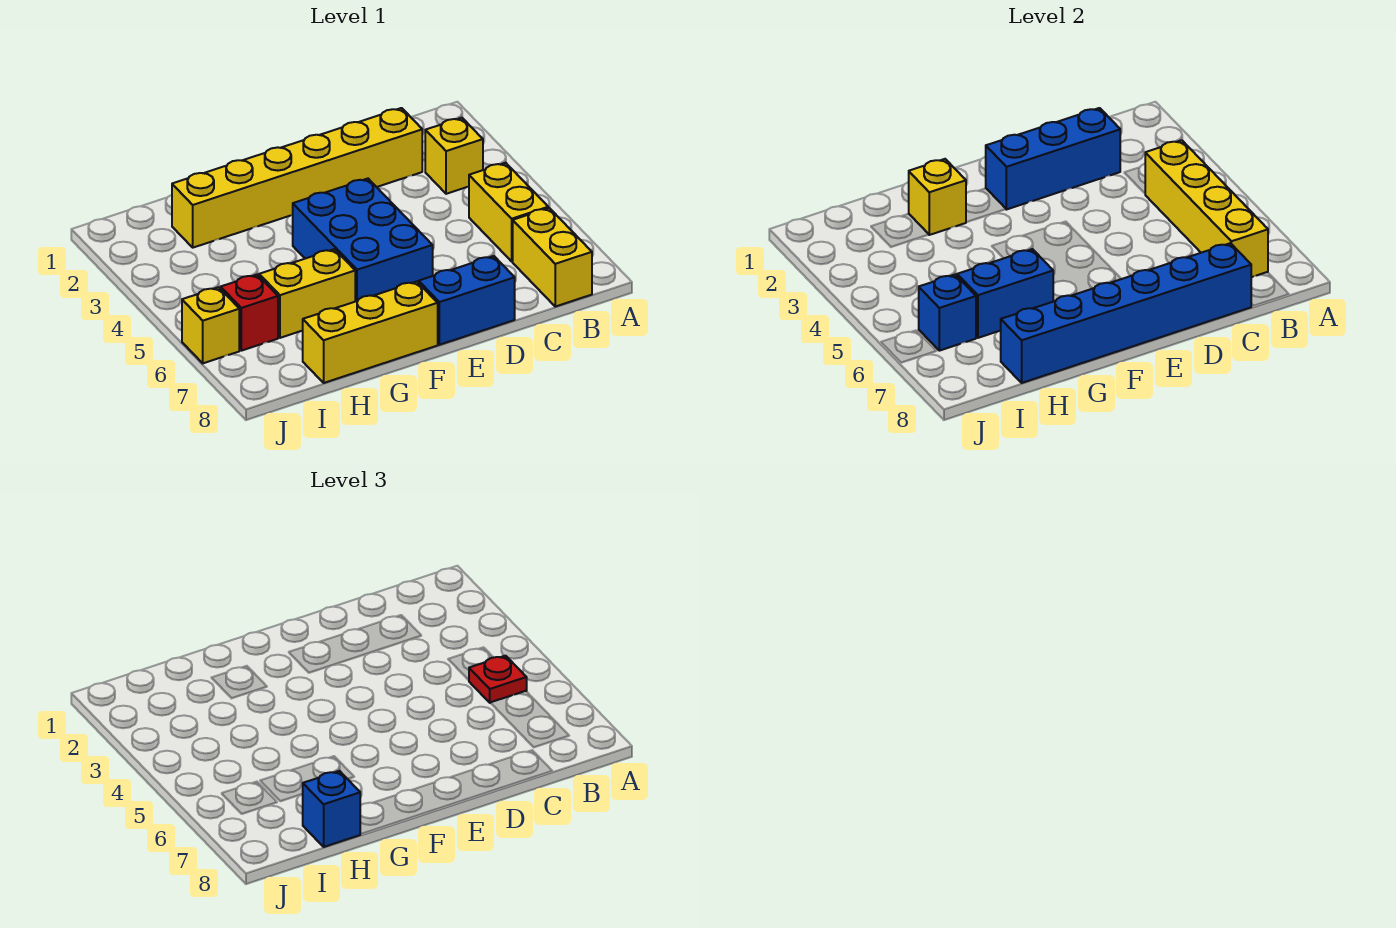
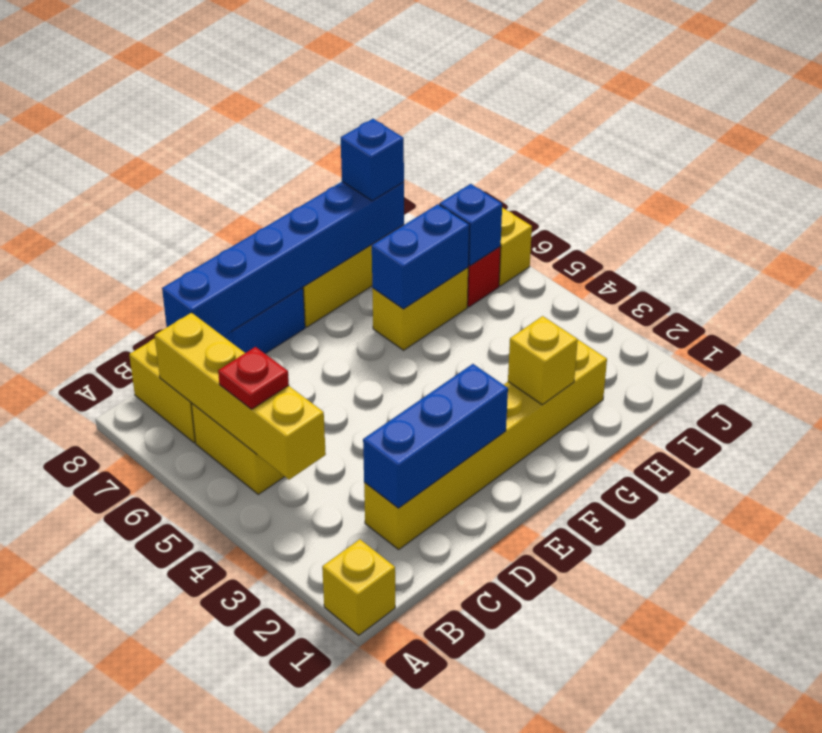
yellow 1x1 brick [425,118,483,194] -> yellow 1x1 brick moved to [322,539,395,635]
blue 2x3 brick [293,179,433,301] -> none

